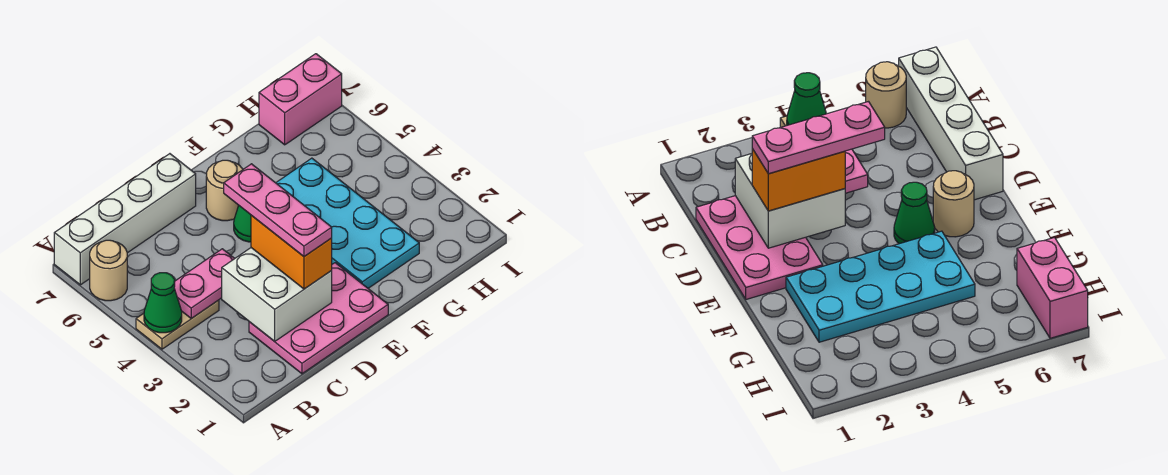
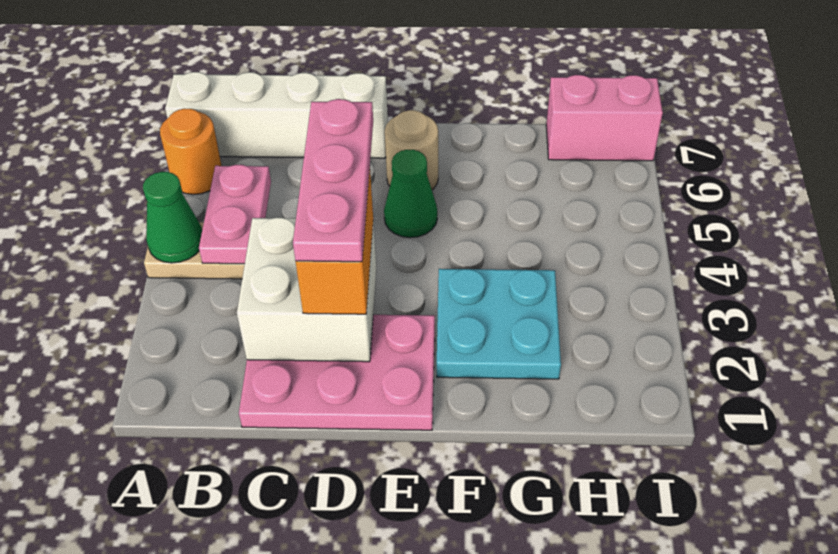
tan 1x1 round brick [90,240,127,301] -> orange 1x1 round brick [160,108,222,195]
pink 1x2 plate [174,249,235,318] -> pink 1x2 plate turned to [199,165,271,264]
cyan 2x4 plate [276,158,419,288] -> cyan 2x2 plate [437,269,561,379]

